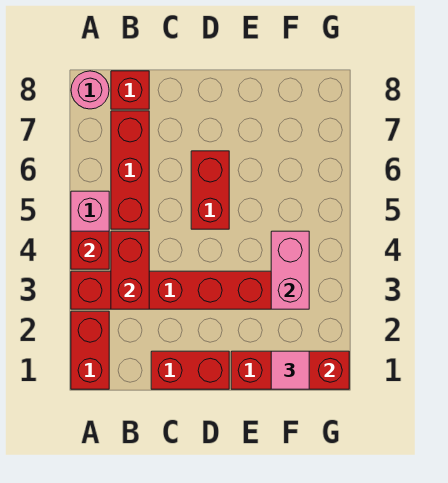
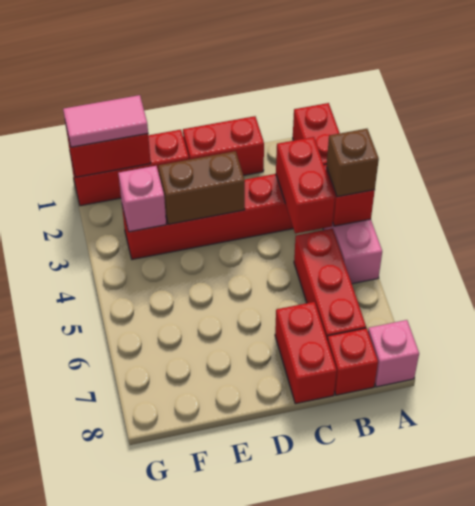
none -> brown 1x1 brick [326,129,379,197]
pink 1x1 round brick [71,71,109,109] -> pink 1x1 brick [368,320,419,387]
none -> brown 1x2 brick [159,151,245,224]
red 1x2 brick [191,151,229,229] -> red 1x2 brick moved to [275,302,337,404]
pink 1x1 tile [271,351,309,389] -> pink 1x2 tile [63,95,148,147]
pink 1x2 brick [271,231,309,309] -> pink 1x1 brick [118,166,166,232]

